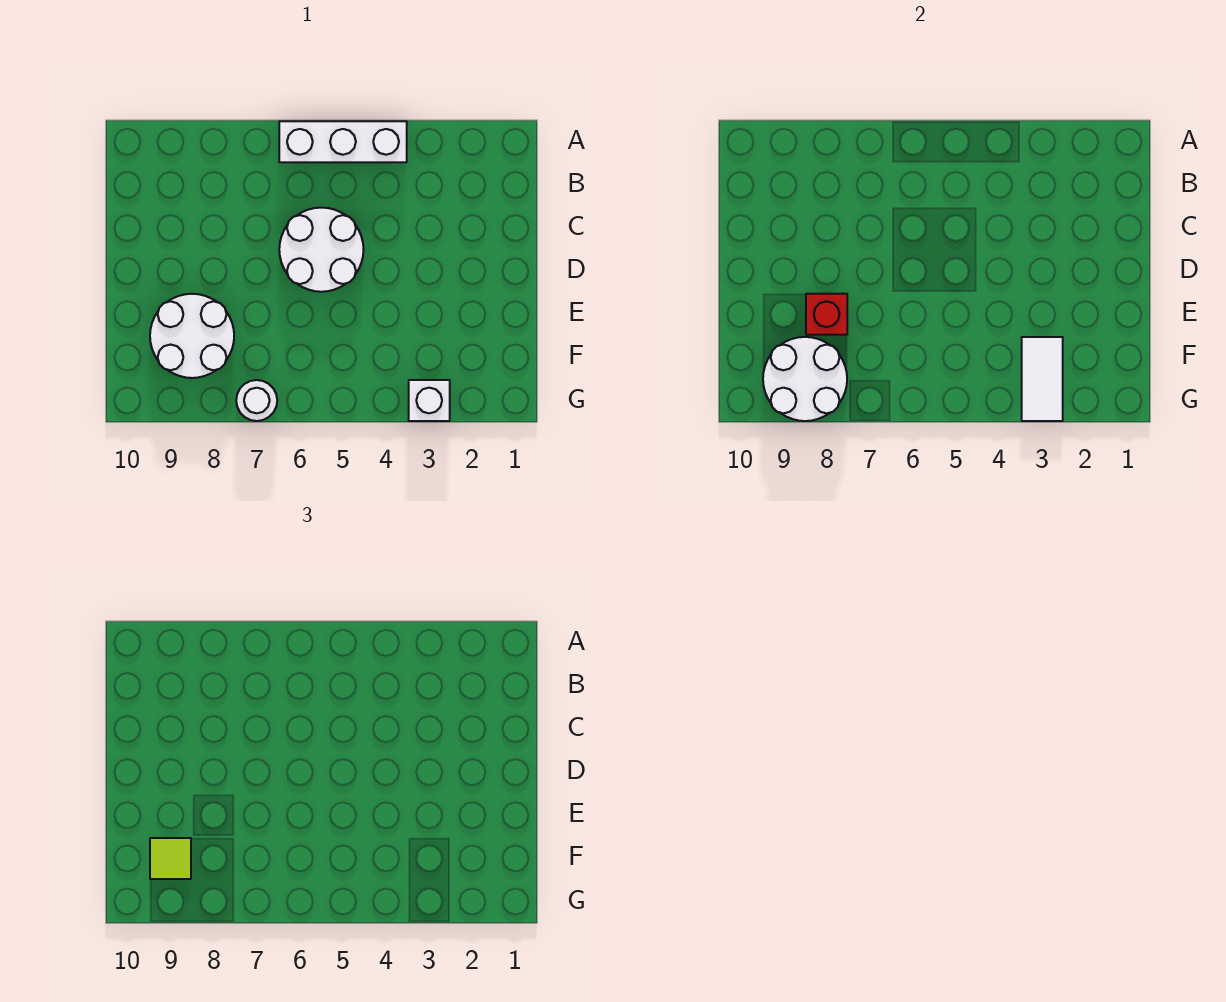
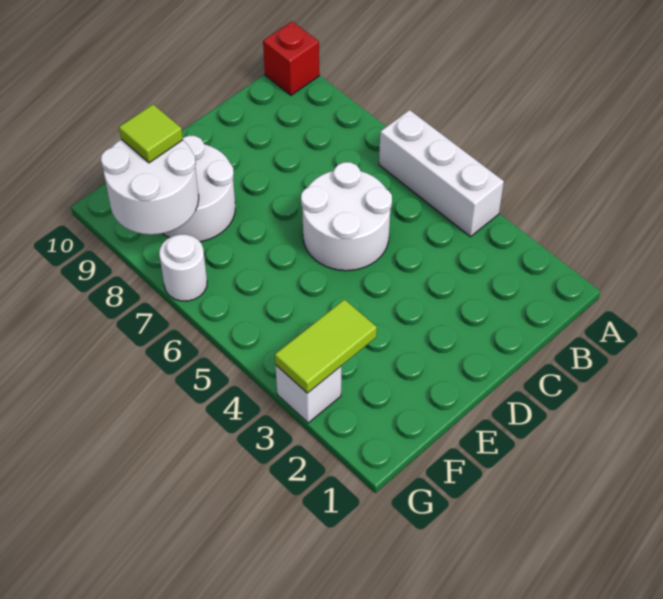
red 1x1 brick [806,294,847,335] -> red 1x1 brick moved to [263,21,319,95]
white 1x2 tile [1022,337,1063,421] -> lime 1x2 tile [275,299,377,393]

